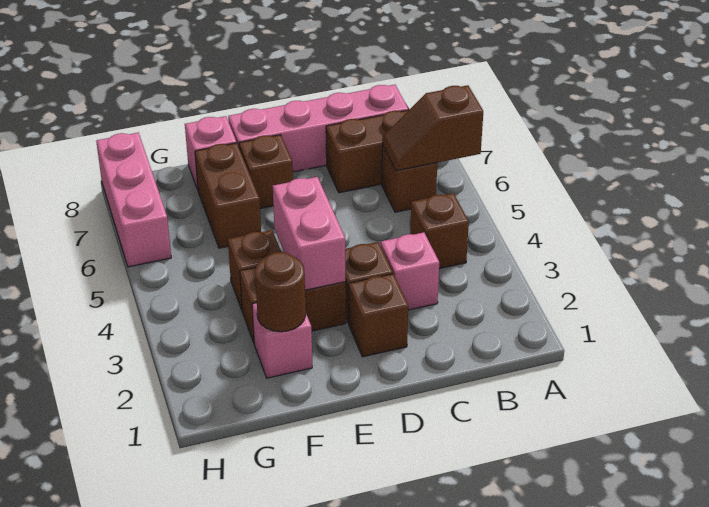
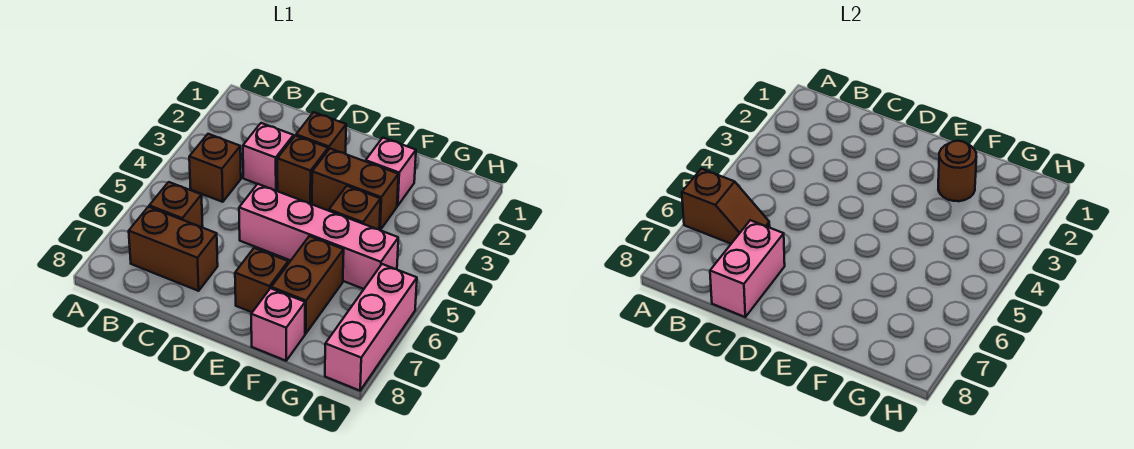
pink 1x4 brick [228,85,408,172] -> pink 1x4 brick moved to [239,184,398,289]
pink 1x2 brick [273,177,345,290] -> pink 1x2 brick moved to [710,220,785,317]

